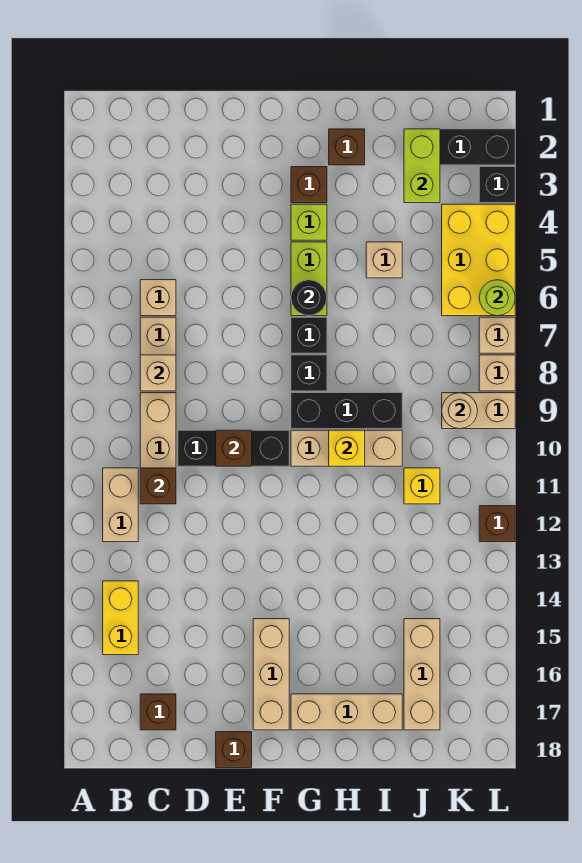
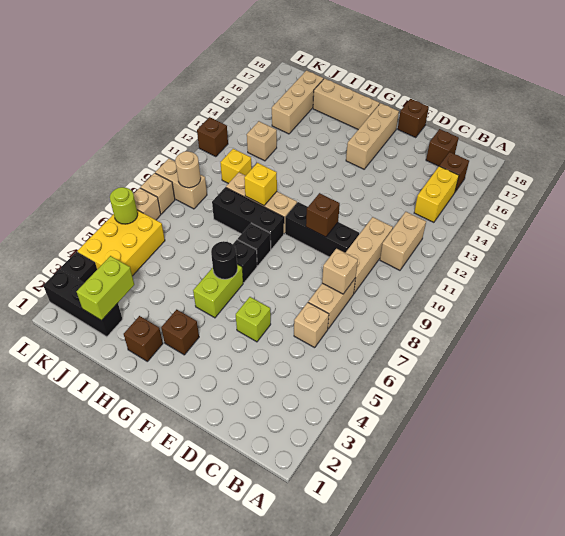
brown 1x1 brick [140,468,176,504] -> brown 1x1 brick moved to [440,152,469,192]
lime 1x1 brick [291,204,327,240] -> lime 1x1 brick moved to [236,297,271,342]
tan 1x1 brick [366,242,402,278] -> tan 1x1 brick moved to [247,121,277,161]

